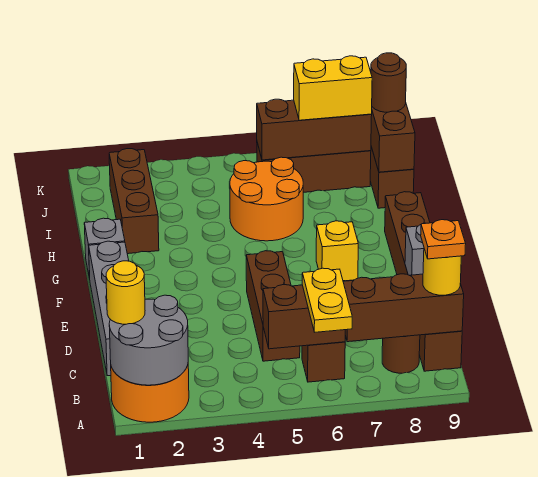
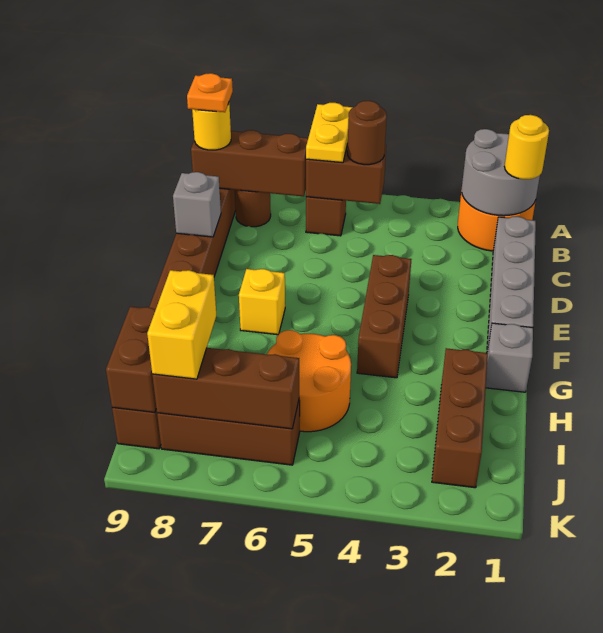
brown 1x3 brick [246,251,300,361] -> brown 1x3 brick moved to [357,255,411,378]
yellow 1x2 brick [294,56,372,120] -> yellow 1x2 brick turned to [147,270,216,379]
brown 1x1 round brick [371,53,406,112] -> brown 1x1 round brick moved to [347,101,387,165]

